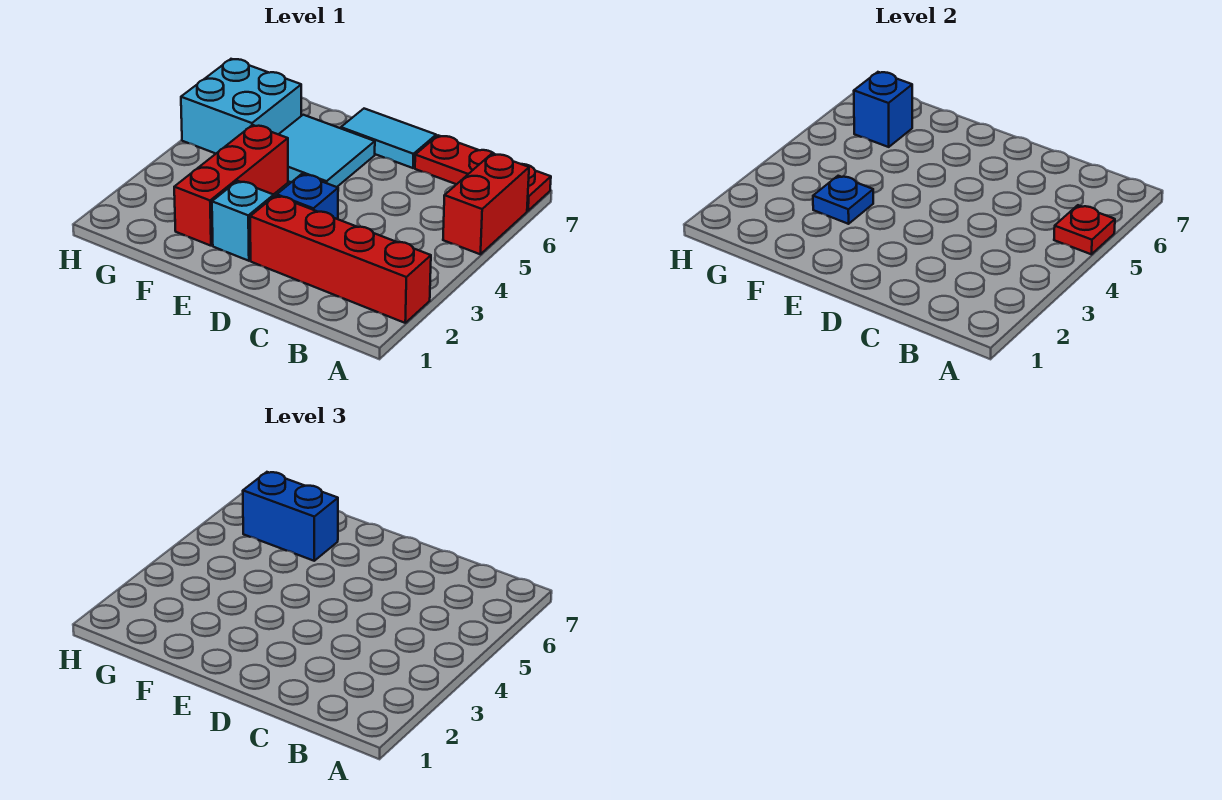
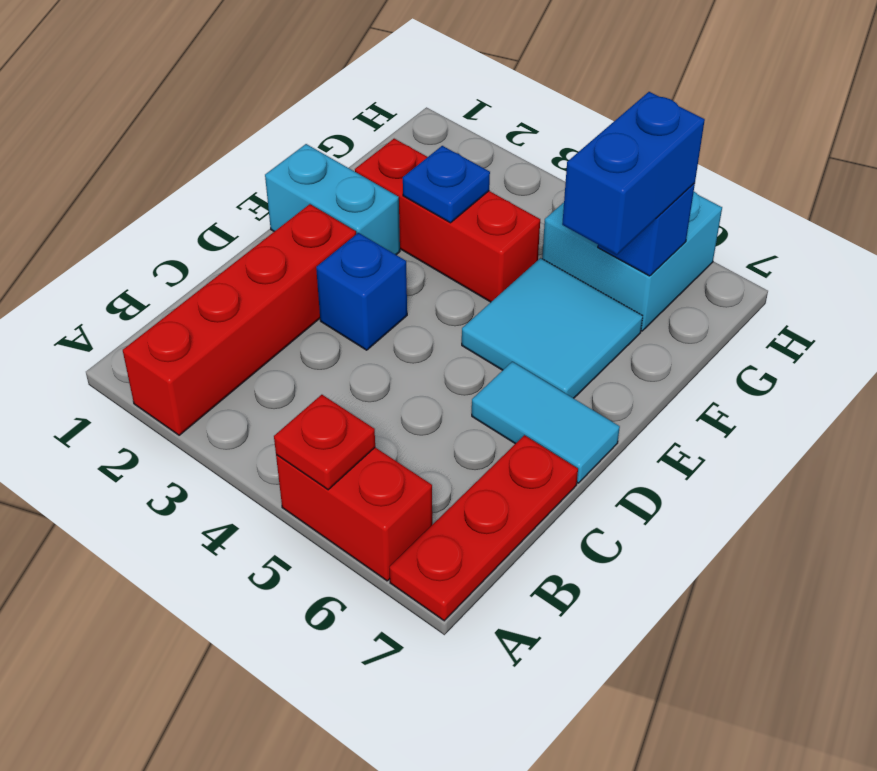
cyan 1x2 tile [341,109,436,168] -> cyan 1x2 tile turned to [472,362,620,483]
cyan 1x1 brick [212,181,274,261] -> cyan 1x2 brick [265,144,400,255]

